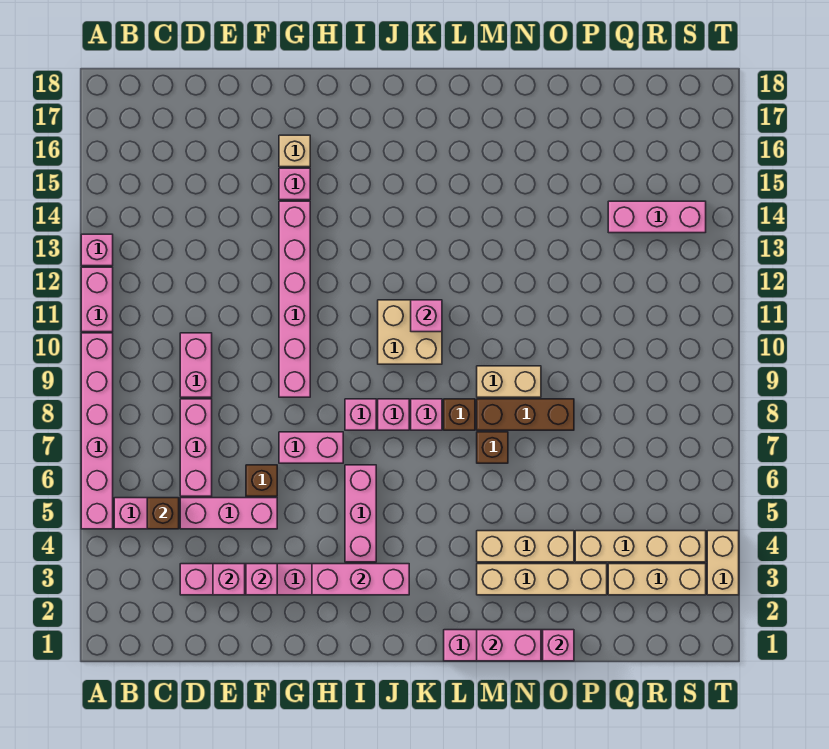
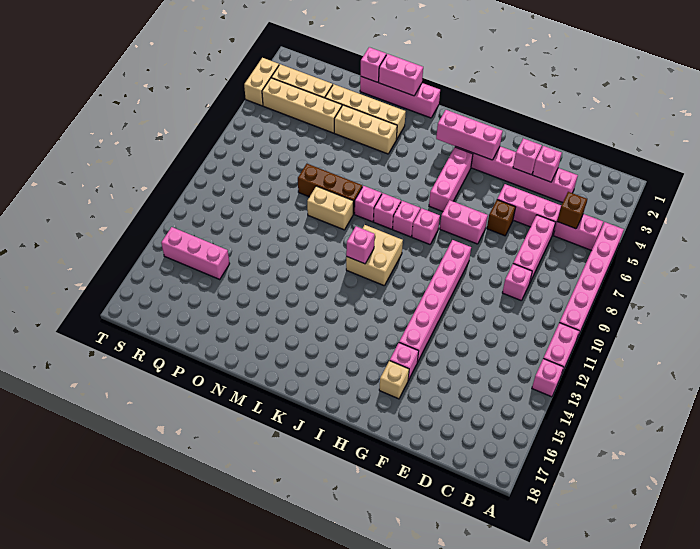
pink 1x2 brick [180,333,212,397] -> pink 1x1 brick [502,264,532,301]
brown 1x1 brick [444,399,475,430] -> pink 1x1 brick [355,186,382,222]
brown 1x1 brick [477,432,508,463] -> none

